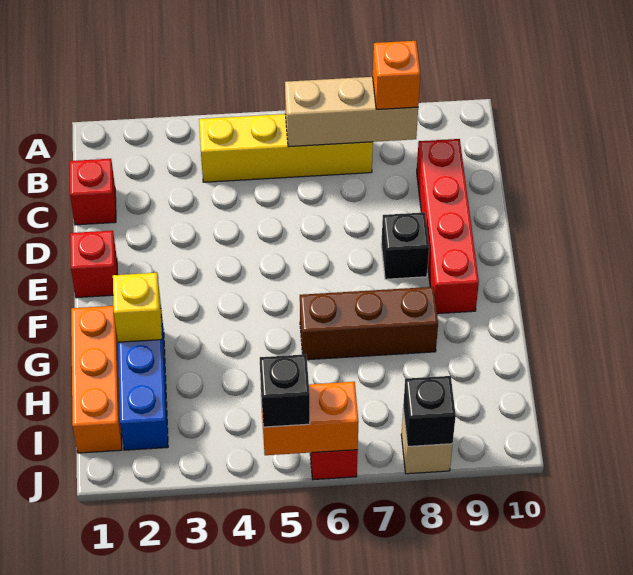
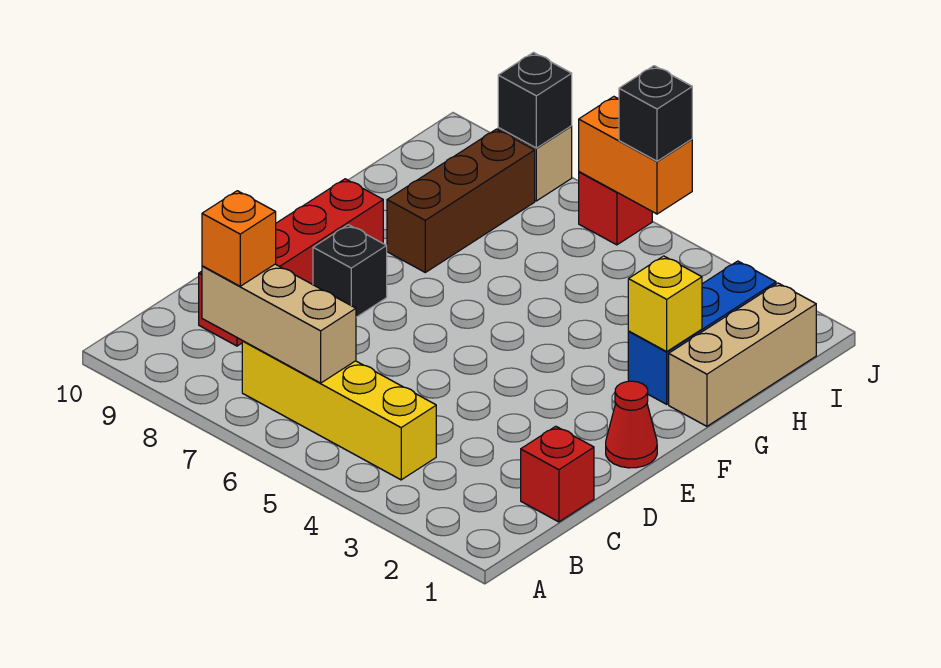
red 1x1 brick [70,231,117,298] -> red 1x1 cone [606,381,657,468]
orange 1x3 brick [71,306,122,453] -> tan 1x3 brick [669,283,816,426]
brown 1x3 brick [300,287,438,360] -> brown 1x3 brick turned to [387,129,535,272]

